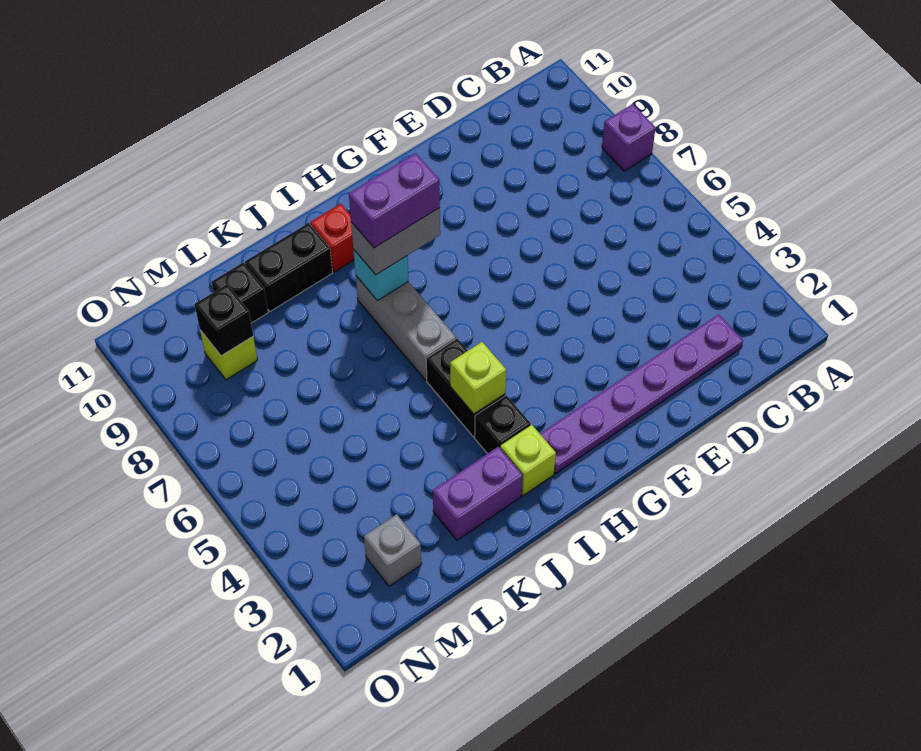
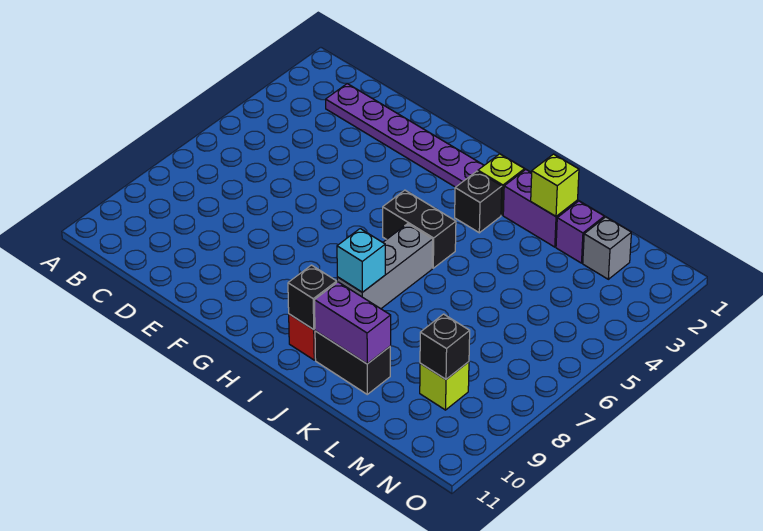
purple 1x1 brick [602,104,656,171] -> purple 1x1 brick moved to [556,201,604,263]
grey 1x2 brick [351,208,440,275] -> none
purple 1x2 brick [349,153,440,248] -> purple 1x2 brick moved to [315,282,391,364]
black 1x2 brick [426,339,505,437] -> black 1x2 brick turned to [383,190,456,268]
lime 1x1 brick [450,342,506,414] -> lime 1x1 brick moved to [531,154,579,216]
black 1x1 brick [212,263,268,323] -> black 1x1 brick moved to [288,265,337,329]

